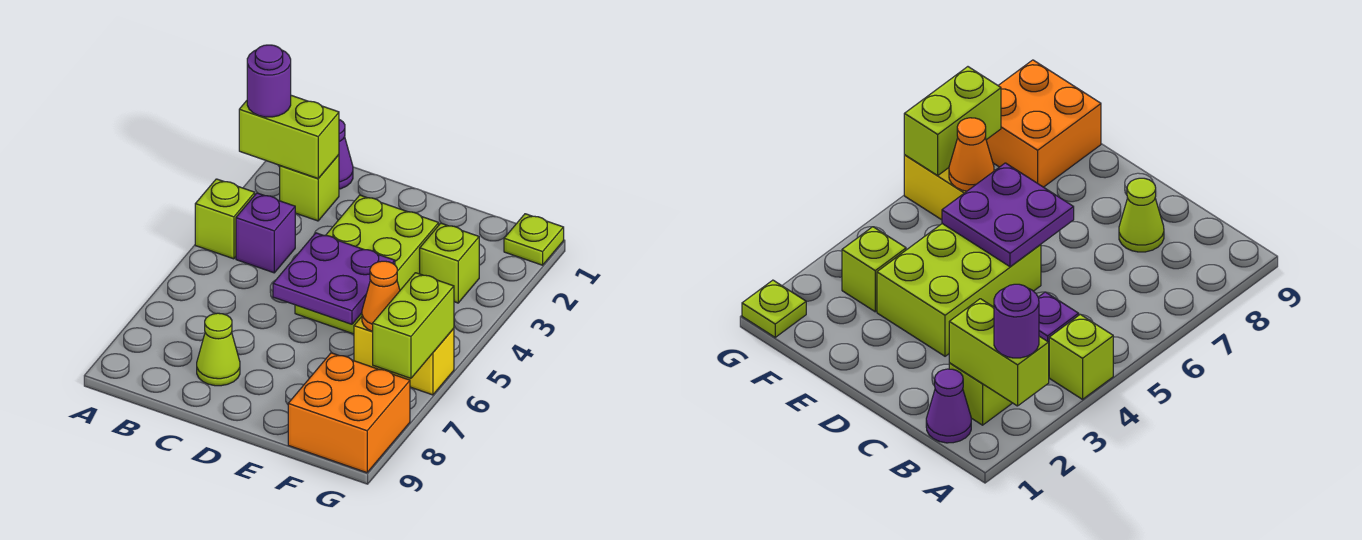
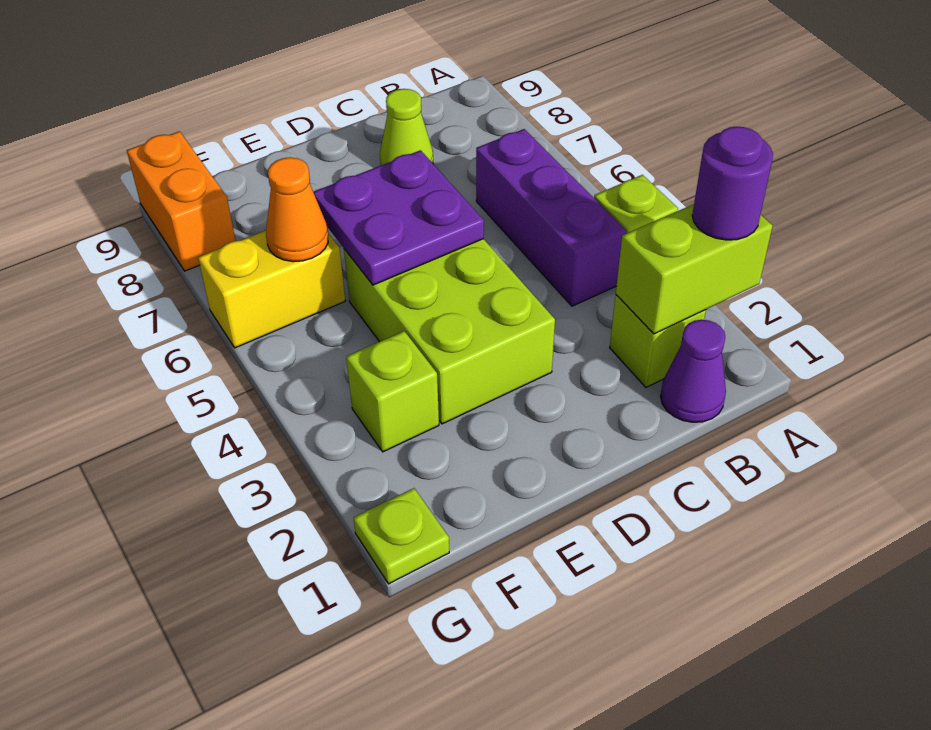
purple 1x1 brick [236,193,295,273] -> purple 1x3 brick [476,129,627,306]
orange 2x2 brick [288,353,410,473] -> orange 1x2 brick [127,131,235,271]
lime 1x2 brick [373,273,454,378] -> none

